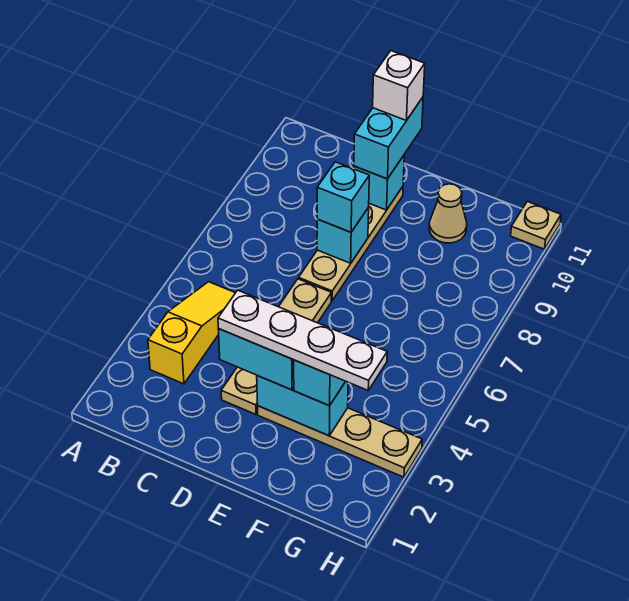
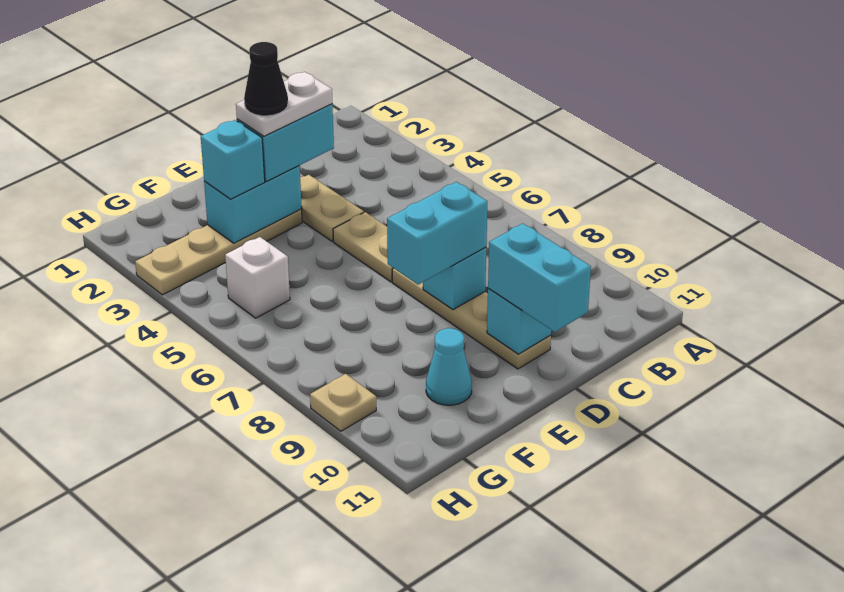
yellow 1x3 slope [148,282,235,384] -> none
white 1x4 plate [218,290,387,390] -> white 1x2 plate [236,72,332,136]
cyan 1x1 brick [317,162,369,232] -> cyan 1x2 brick [387,182,488,285]
white 1x1 brick [373,51,425,121] -> white 1x1 brick moved to [225,237,290,318]
none -> black 1x1 cone [244,42,288,116]
tan 1x1 cone [429,184,467,243] -> cyan 1x1 cone [426,328,472,405]
tan 1x1 plate [511,201,561,249] -> tan 1x1 plate moved to [310,374,376,431]

